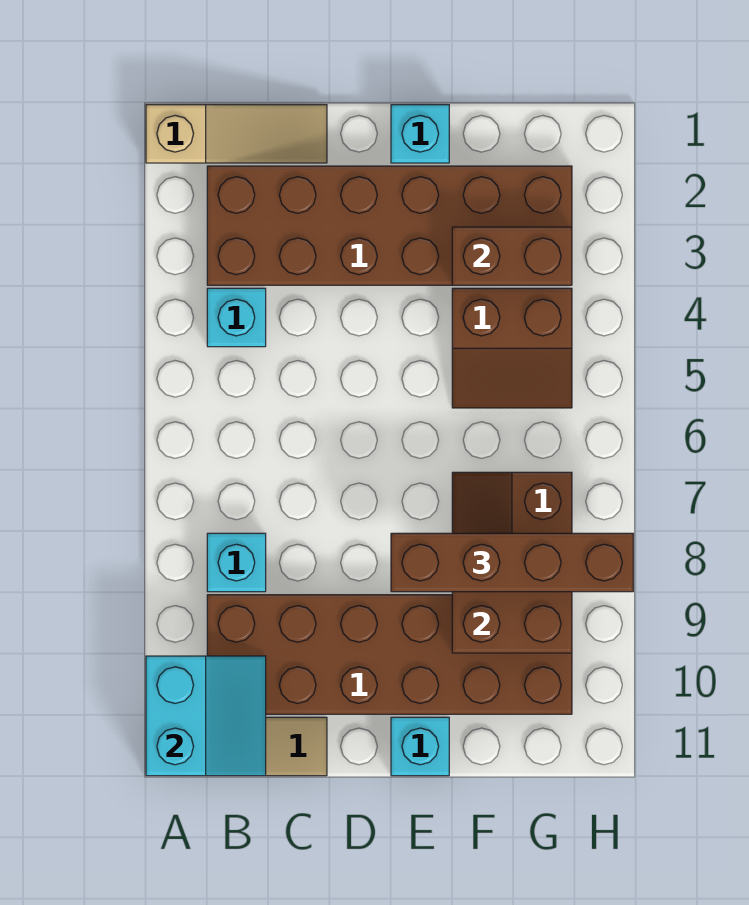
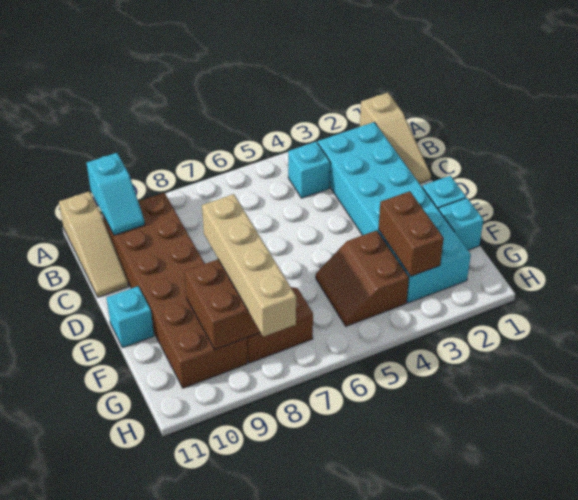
cyan 2x2 slope [146,656,266,776] -> cyan 1x2 slope [87,153,145,235]
brown 2x6 brick [207,166,572,285] -> cyan 2x6 brick [318,122,471,303]
cyan 1x1 brick [207,533,266,592] -> cyan 1x1 brick moved to [439,198,483,250]
brown 1x4 brick [391,533,633,592] -> tan 1x4 brick [202,194,296,337]

